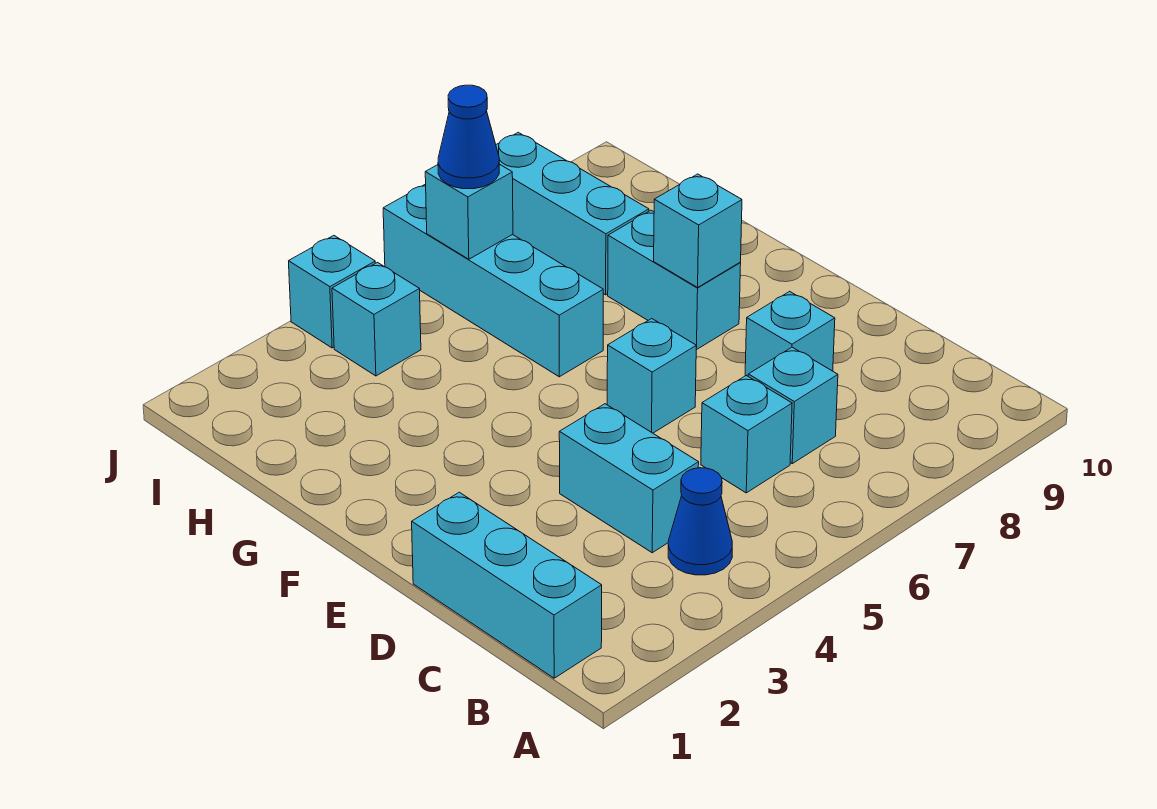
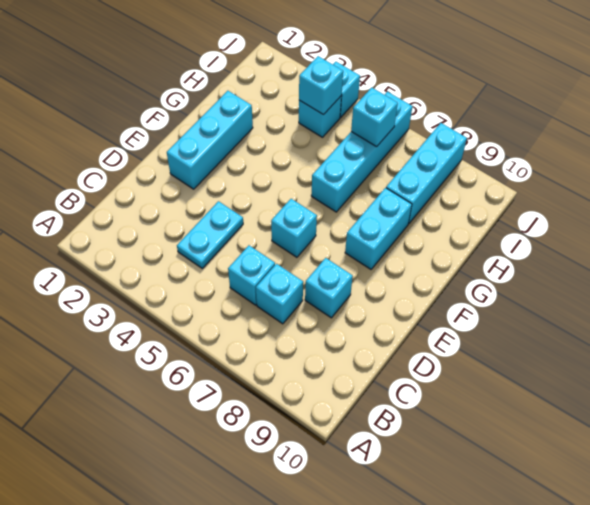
cyan 1x3 brick [412,492,602,678] -> cyan 1x3 brick moved to [167,91,253,189]
blue 1x1 cone [668,468,732,575] -> none
cyan 1x2 brick [559,404,699,553] -> cyan 1x2 plate [177,201,243,268]
cyan 1x1 brick [654,174,742,287] -> cyan 1x1 brick moved to [299,56,343,115]
blue 1x1 cone [438,85,499,189] -> none

